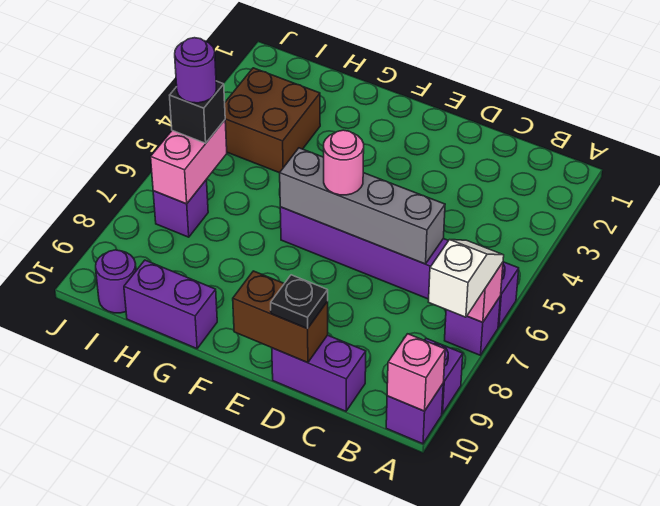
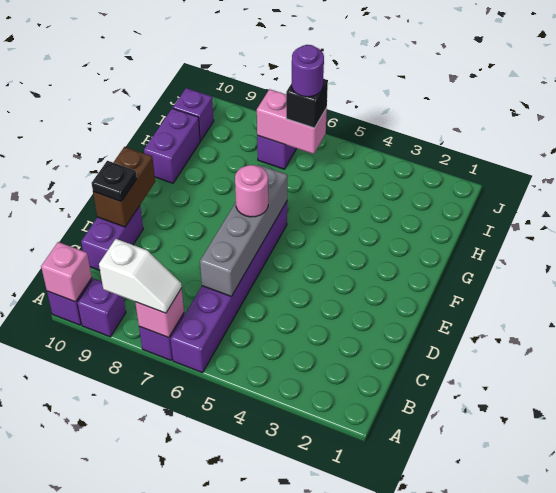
brown 2x2 brick [225,68,320,173] -> none
purple 1x1 round brick [96,250,136,313] -> purple 1x1 brick [173,88,214,141]

